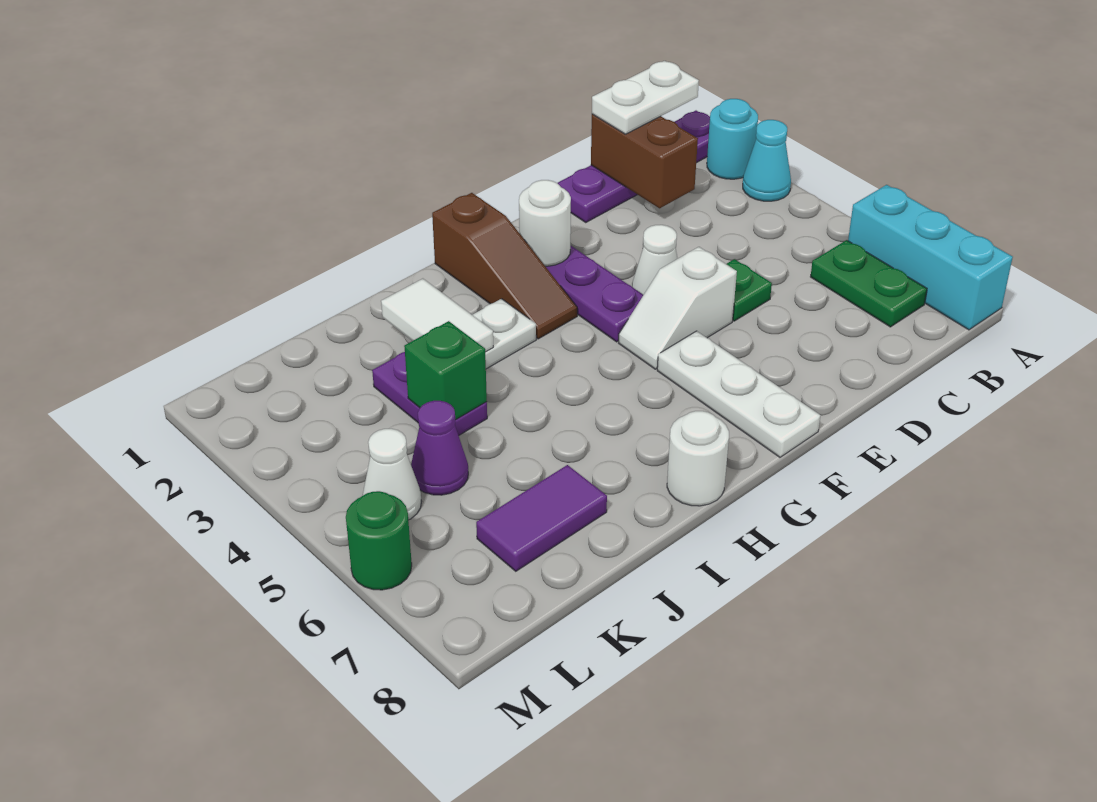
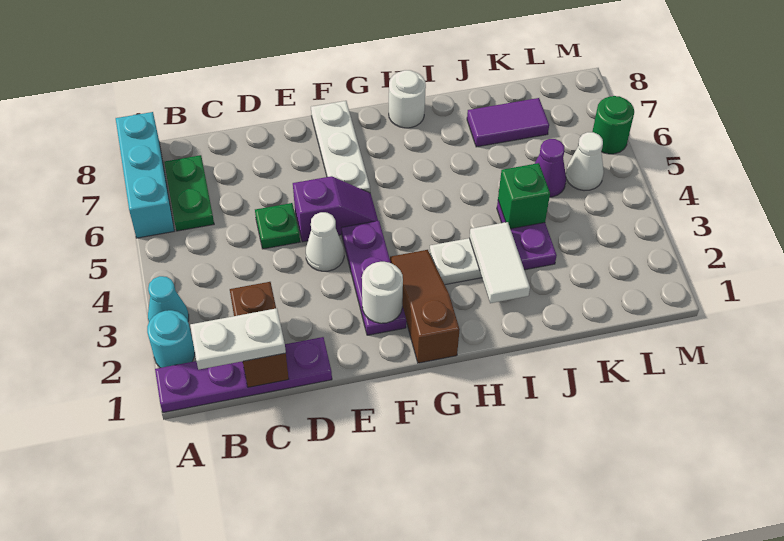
white 1x2 slope [619,247,737,369] -> purple 1x2 slope [293,176,378,242]

